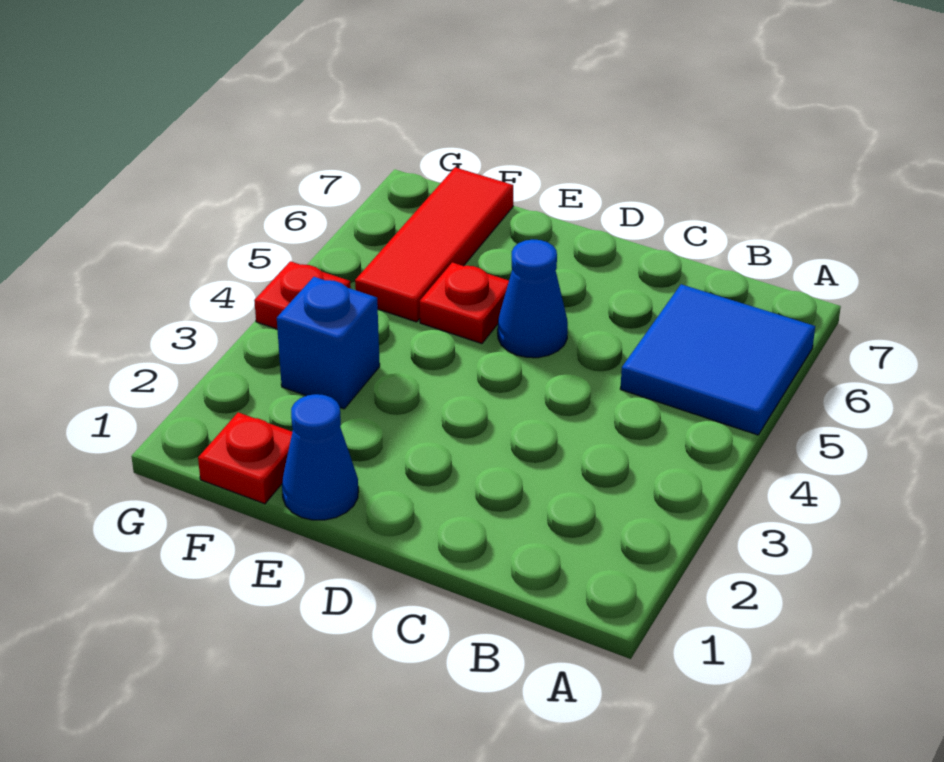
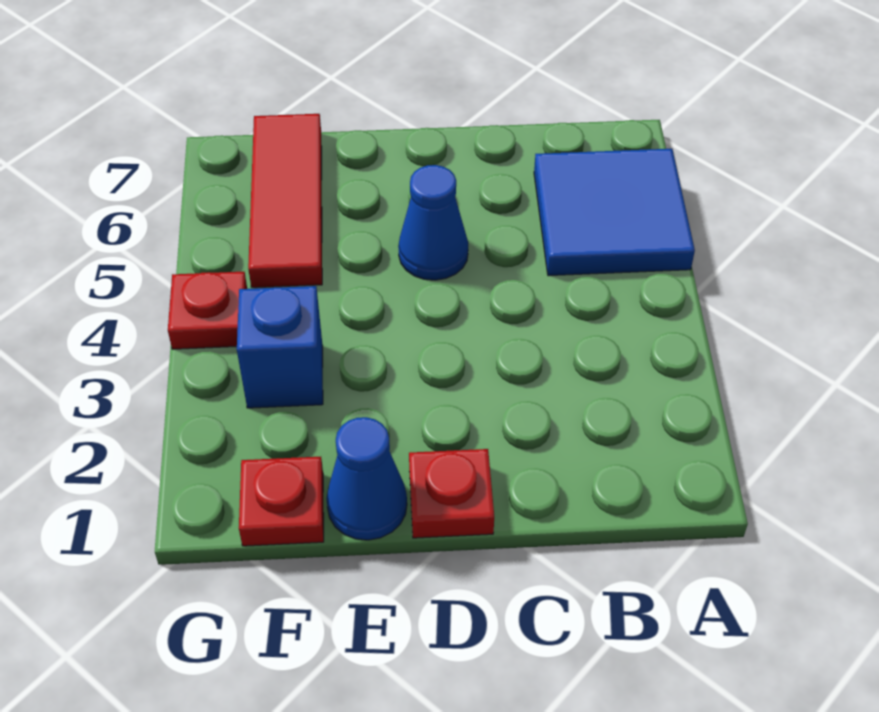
red 1x1 plate [420,262,509,344] -> red 1x1 plate moved to [409,449,494,538]

